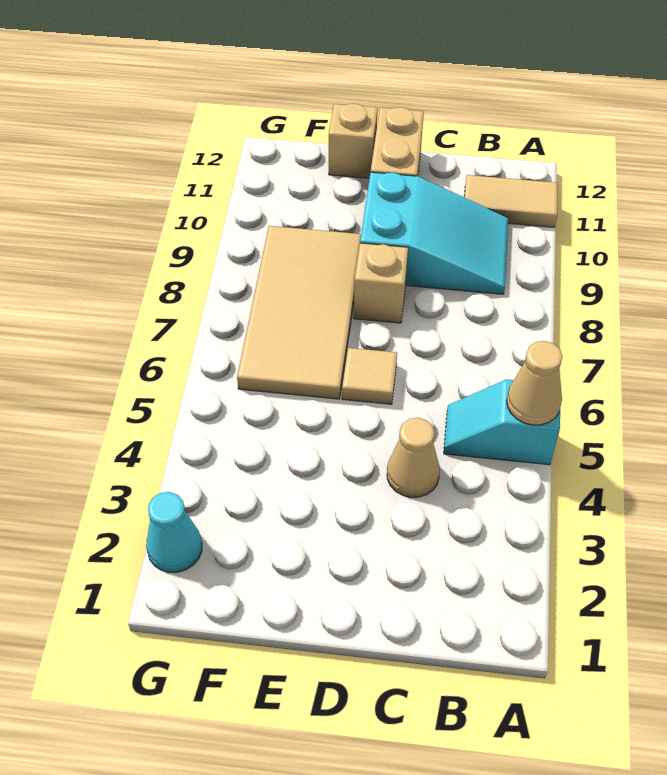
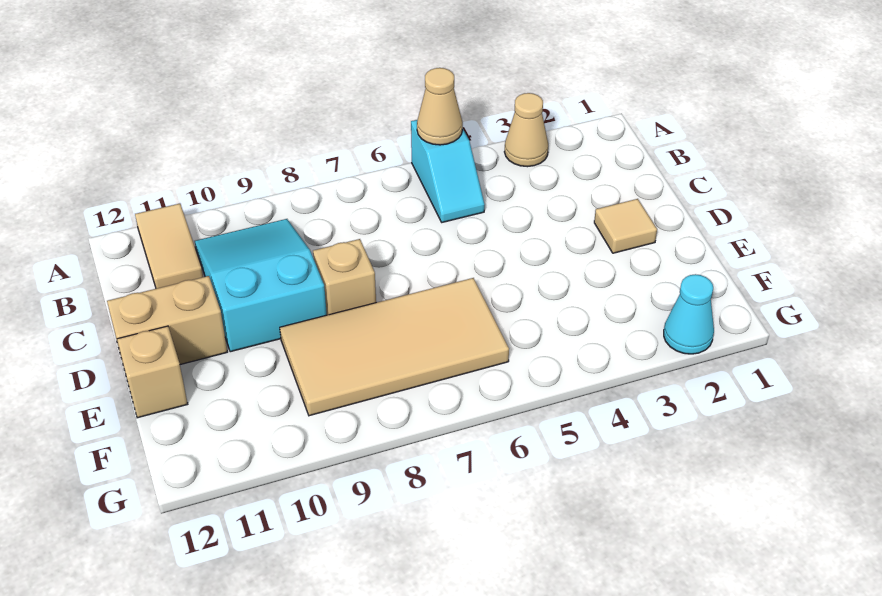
tan 1x1 cone [387,418,440,497] -> tan 1x1 cone moved to [504,93,548,167]
tan 1x1 tile [342,348,397,404] -> tan 1x1 tile moved to [594,199,657,253]

